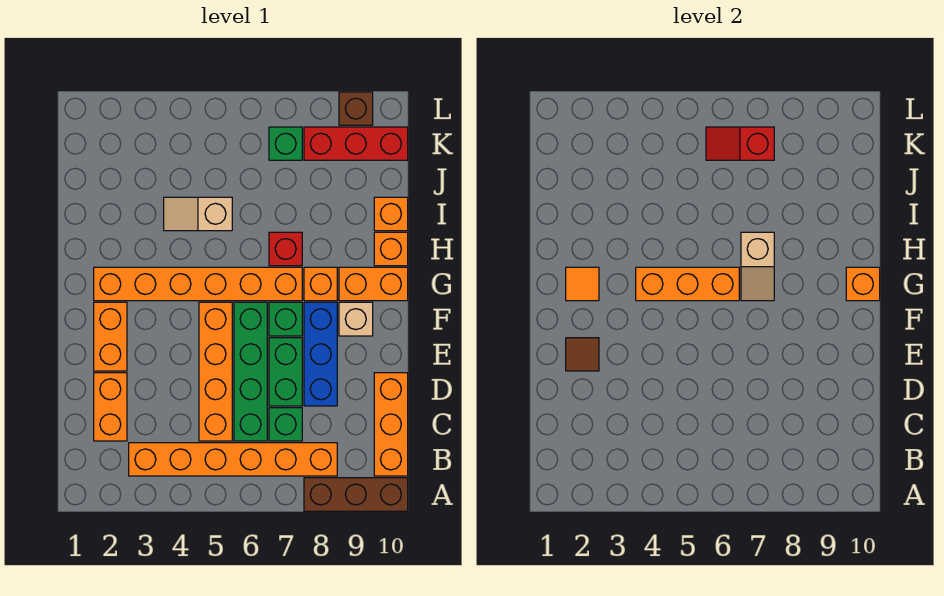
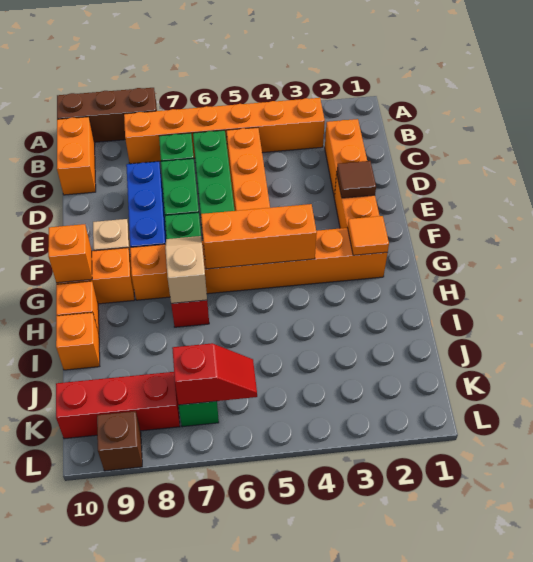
orange 1x3 brick [374,373,408,476] -> orange 1x2 brick [57,117,96,195]
tan 1x2 slope [164,197,232,231] -> none

